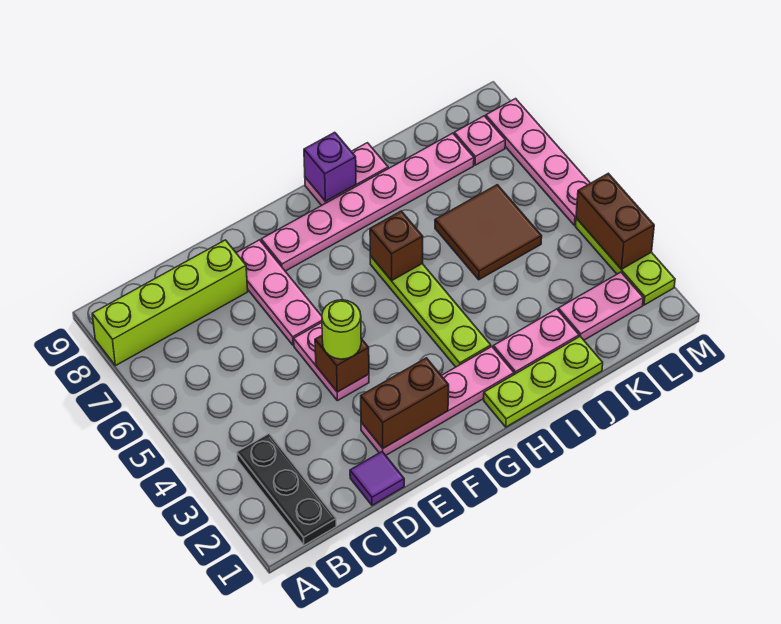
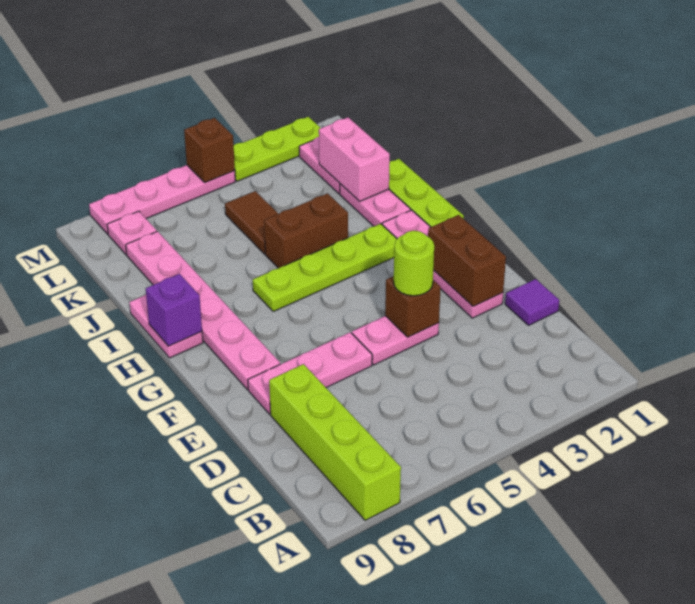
black 1x3 plate [237,434,336,545] -> none
brown 1x1 brick [370,211,423,281] -> brown 1x1 brick moved to [184,118,235,183]
none -> pink 1x2 brick [319,117,390,201]
brown 2x2 tile [435,185,542,280] -> brown 1x2 tile [225,191,278,254]
brown 1x2 brick [576,173,654,269] -> brown 1x2 brick moved to [264,193,348,268]

